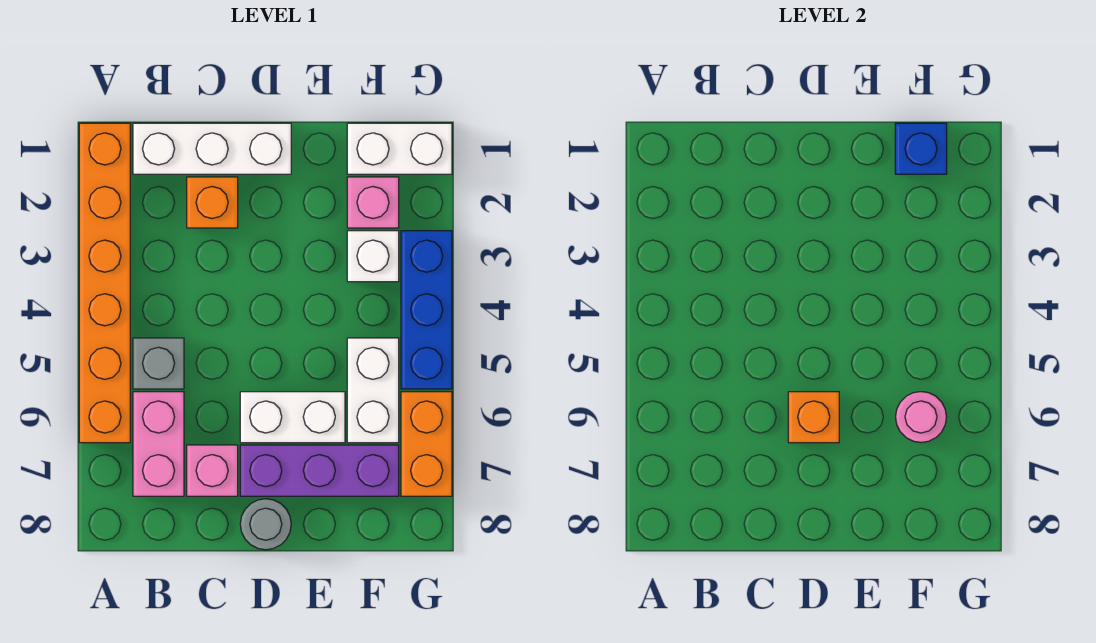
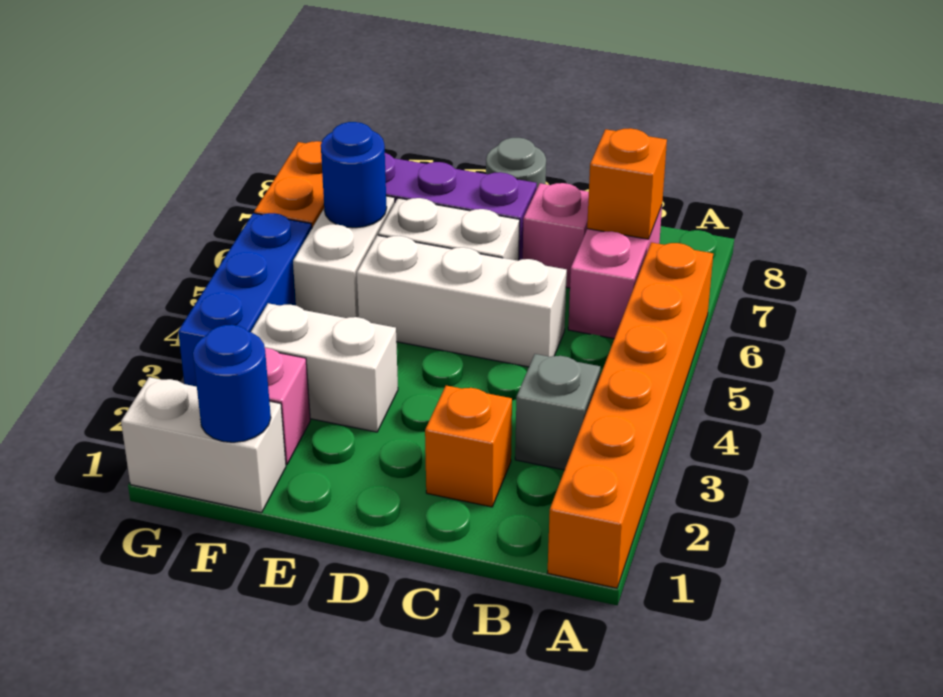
white 1x3 brick [133,123,291,174] -> white 1x3 brick moved to [357,235,567,367]
grey 1x1 brick [133,338,184,389] -> grey 1x1 brick moved to [515,354,600,470]
orange 1x1 brick [788,392,839,443] -> orange 1x1 brick moved to [587,128,667,239]
blue 1x1 brick [895,123,947,174] -> blue 1x1 round brick [193,325,271,442]
white 1x1 brick [347,231,399,282] -> white 1x2 brick [251,303,398,432]
pink 1x1 round brick [896,392,946,442] -> blue 1x1 round brick [321,122,387,228]

